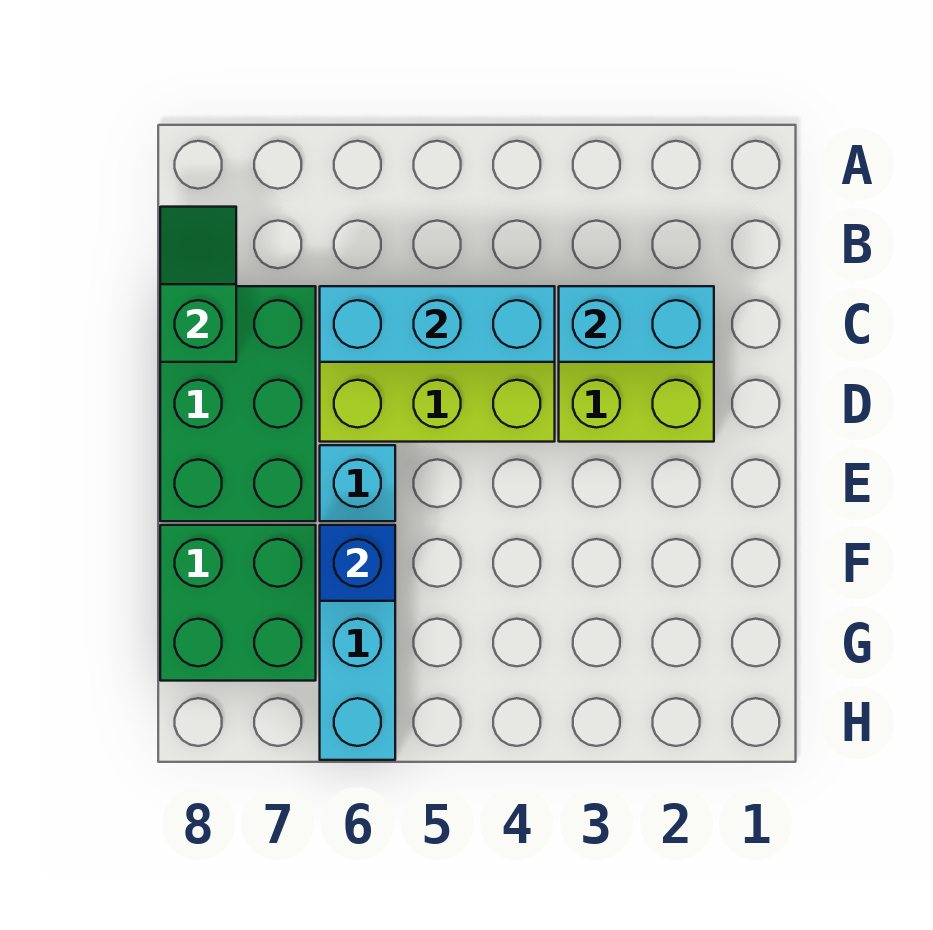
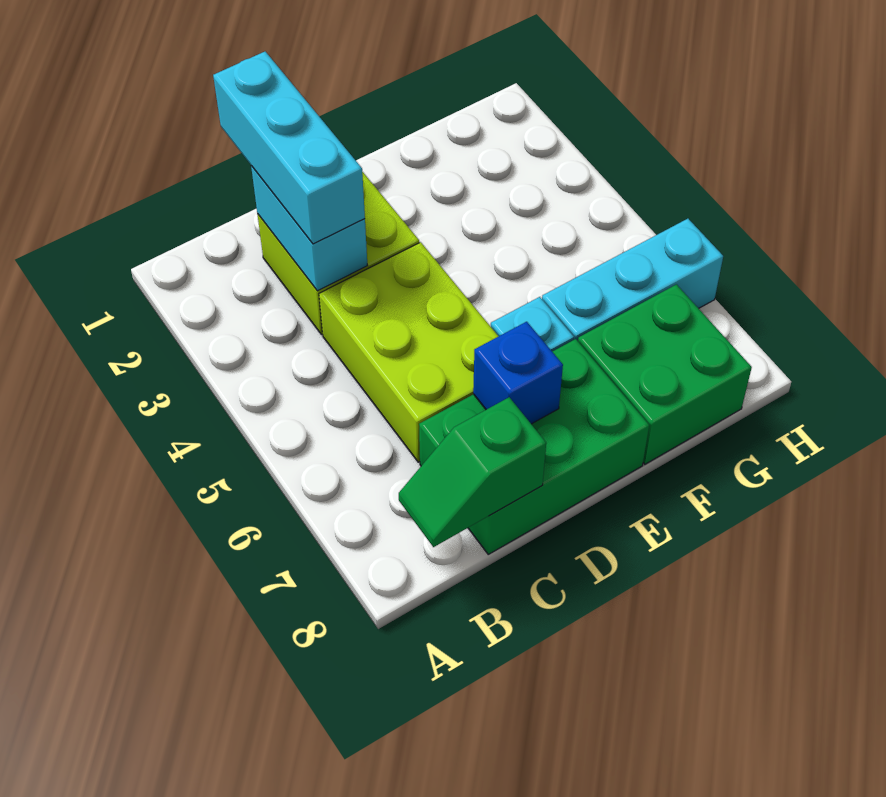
cyan 1x3 brick [320,286,555,362] -> cyan 1x3 brick moved to [213,52,365,244]
blue 1x1 brick [320,525,395,601] -> blue 1x1 brick moved to [473,322,563,424]

